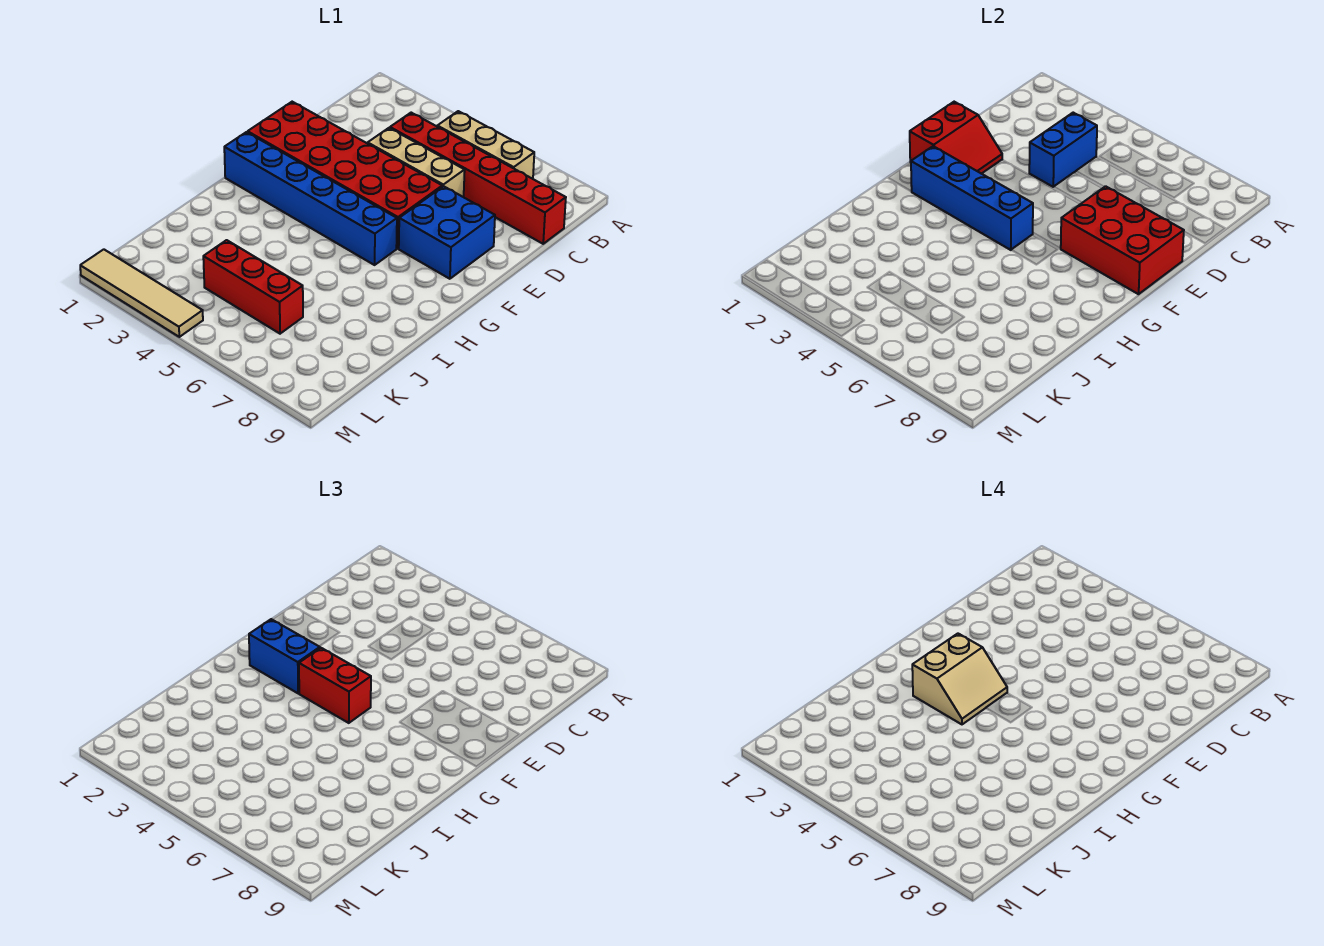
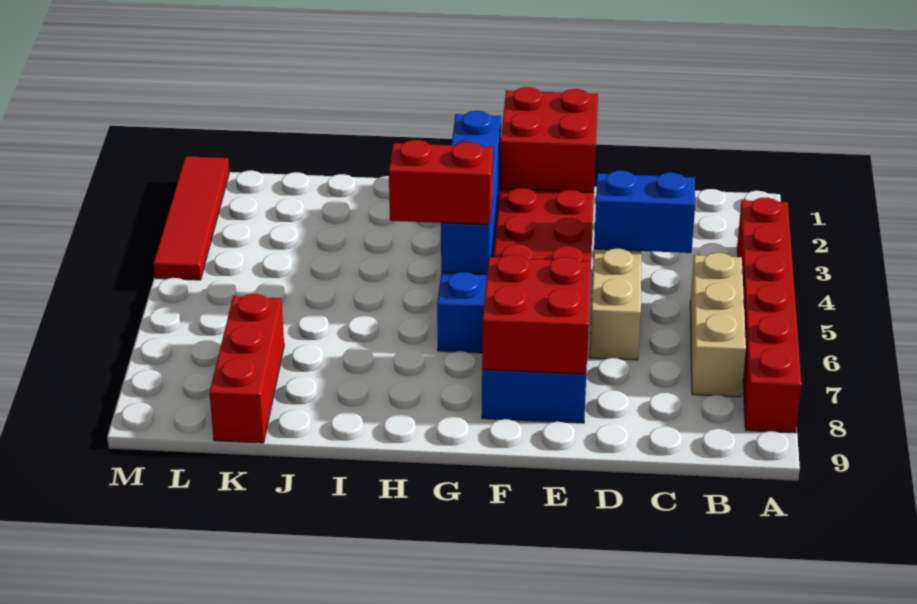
red 1x6 brick [390,113,566,244] -> red 1x6 brick moved to [737,198,801,433]
red 2x2 slope [910,102,1002,174] -> red 2x2 brick [500,87,598,193]
red 2x3 brick [1061,186,1184,294] -> red 2x2 brick [482,255,591,374]
blue 1x2 brick [249,619,320,693] -> none
tan 2x2 slope [912,634,1007,724] -> none
red 1x2 brick [299,648,371,723] -> red 1x2 brick turned to [389,140,493,225]
red 1x3 brick [203,240,303,334] -> red 1x3 brick moved to [210,294,284,443]
tan 1x4 tile [80,249,203,337] -> red 1x4 tile [154,156,229,280]

